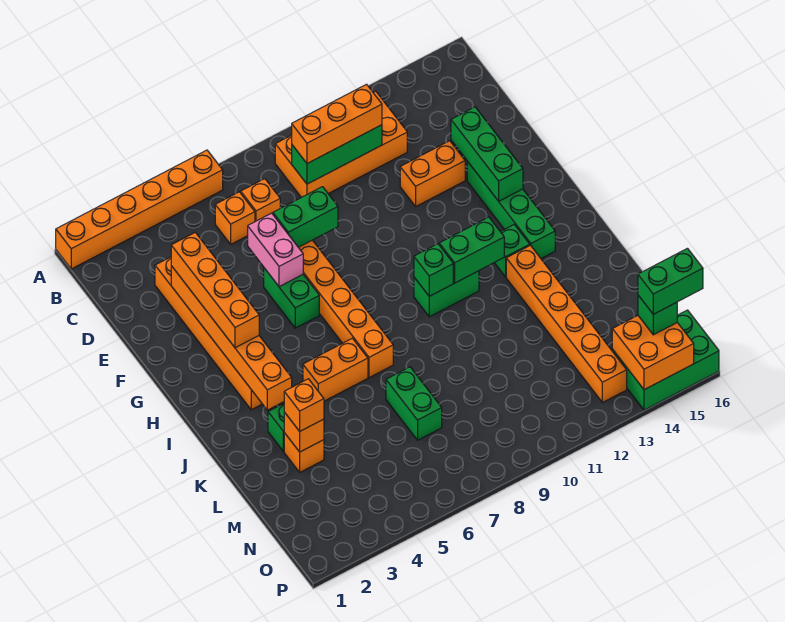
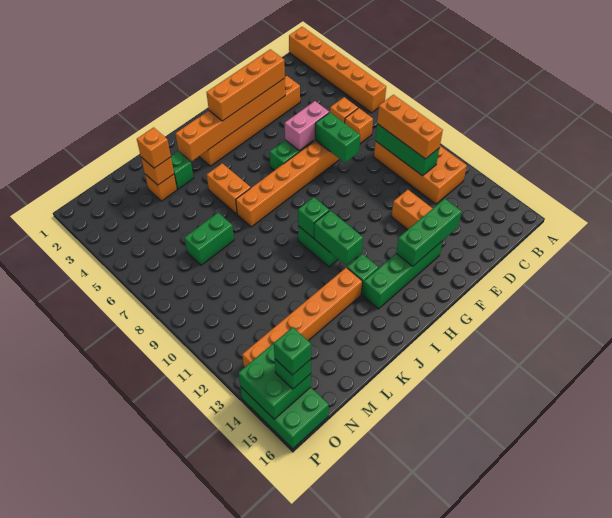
orange 2x2 brick [612,316,694,390] -> green 2x2 brick [238,343,311,419]
green 1x2 brick [638,248,703,314] -> green 1x1 brick [274,327,311,375]

